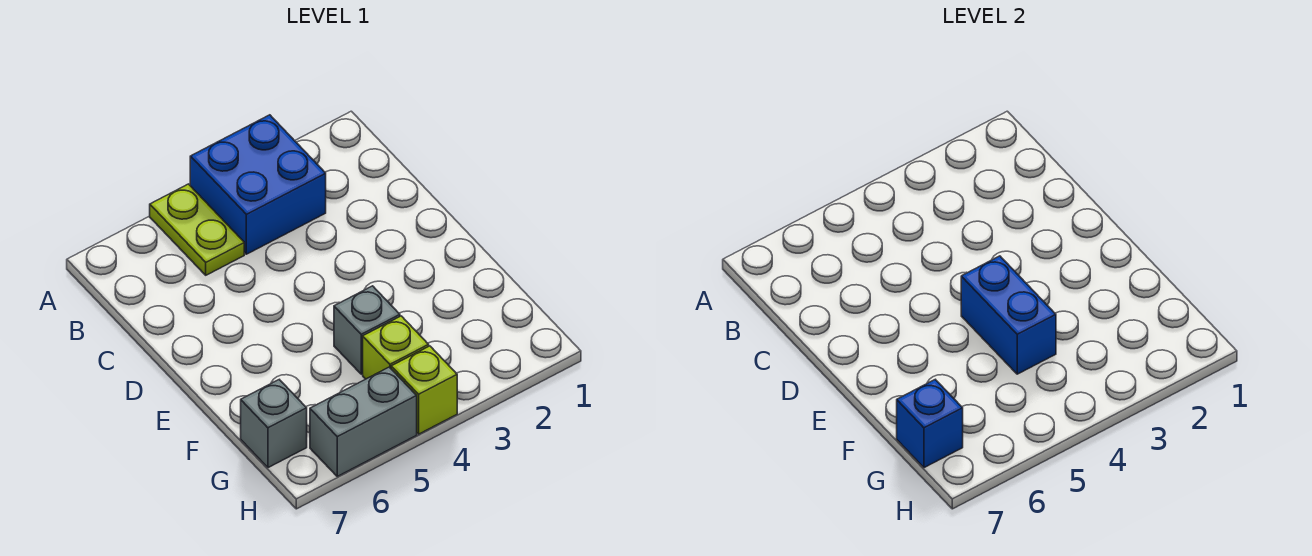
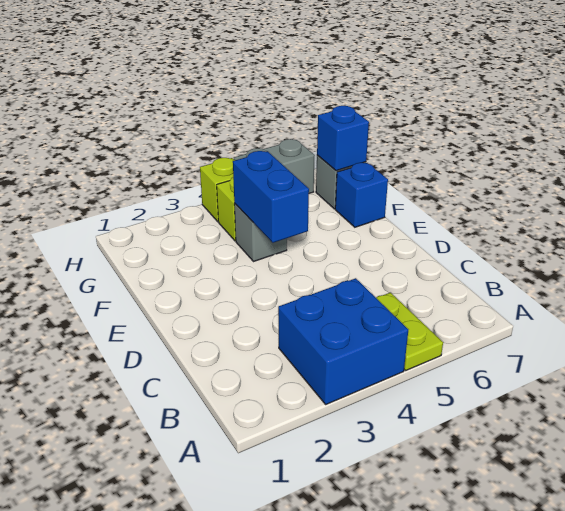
none -> blue 1x1 brick [335,163,388,227]

